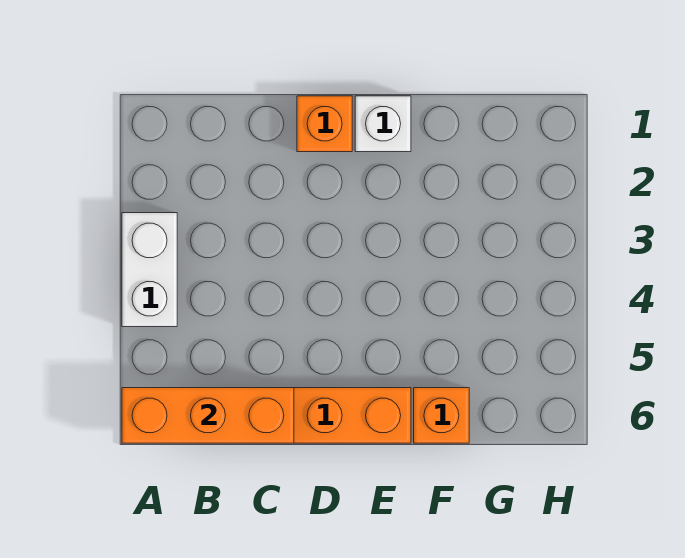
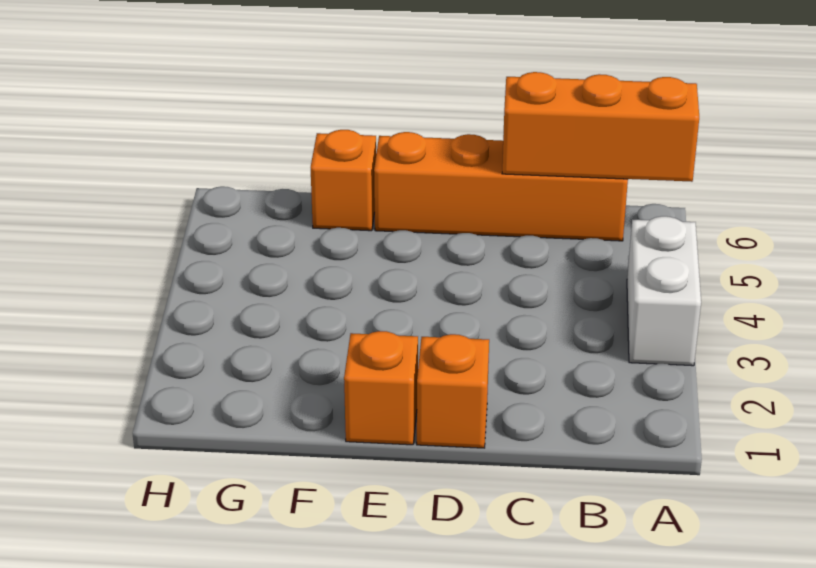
white 1x1 brick [355,96,411,152] -> orange 1x1 brick [344,331,418,445]

